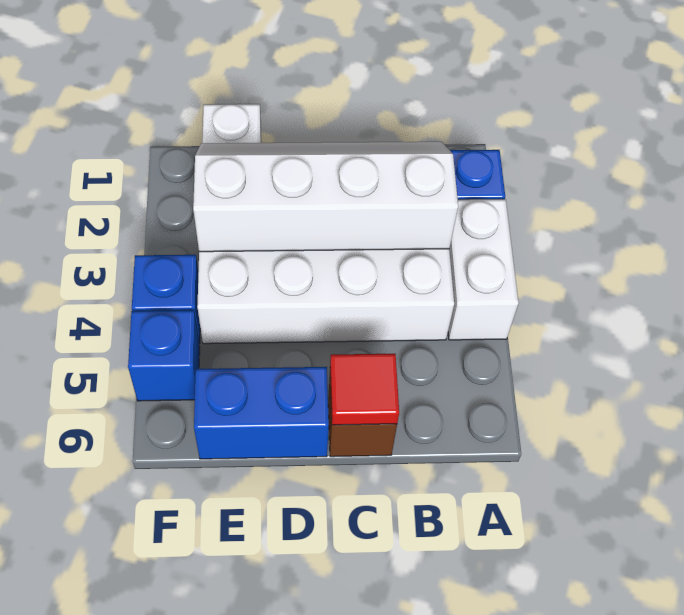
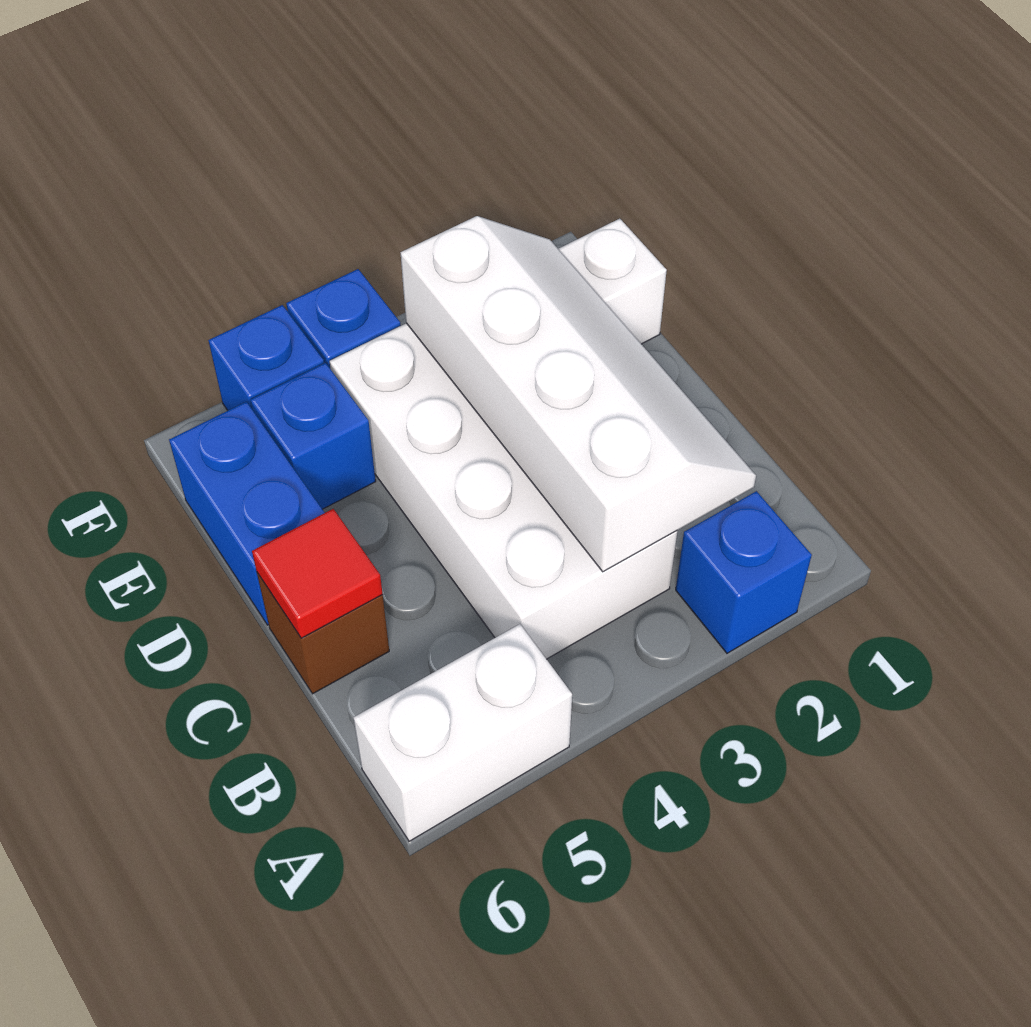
white 1x2 brick [448,199,519,340] -> white 1x2 brick moved to [353,624,572,841]
none -> blue 1x1 brick [251,363,376,509]

